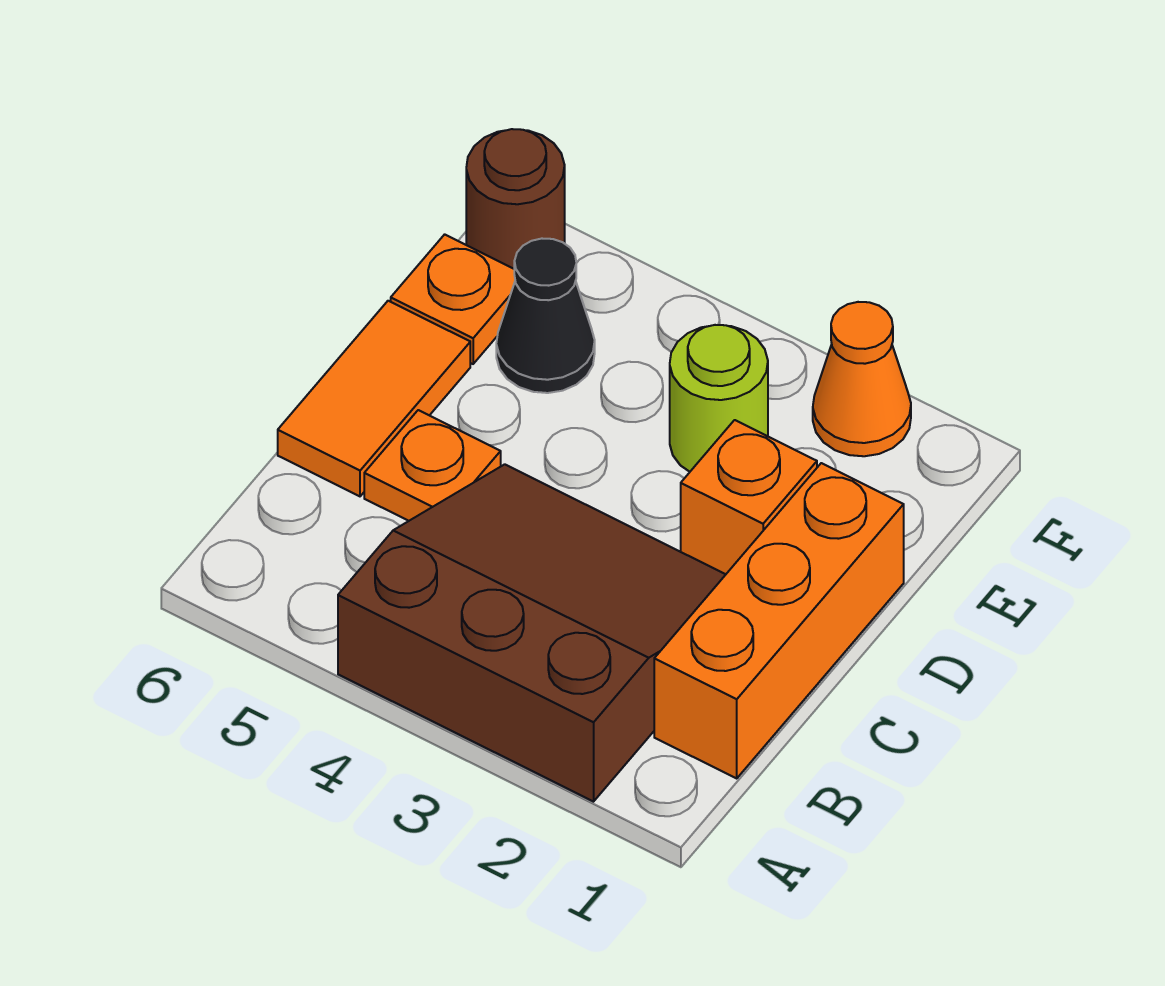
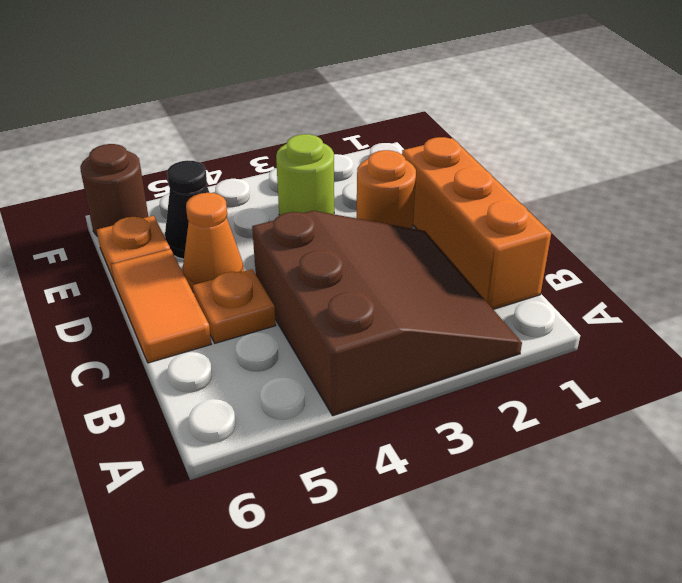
brown 3x3 slope [338,464,726,802] -> brown 3x3 slope turned to [252,211,522,416]
orange 1x1 brick [681,420,817,574] -> orange 1x1 round brick [357,150,416,229]
orange 1x1 cone [813,302,911,456] -> orange 1x1 cone moved to [183,193,244,292]

